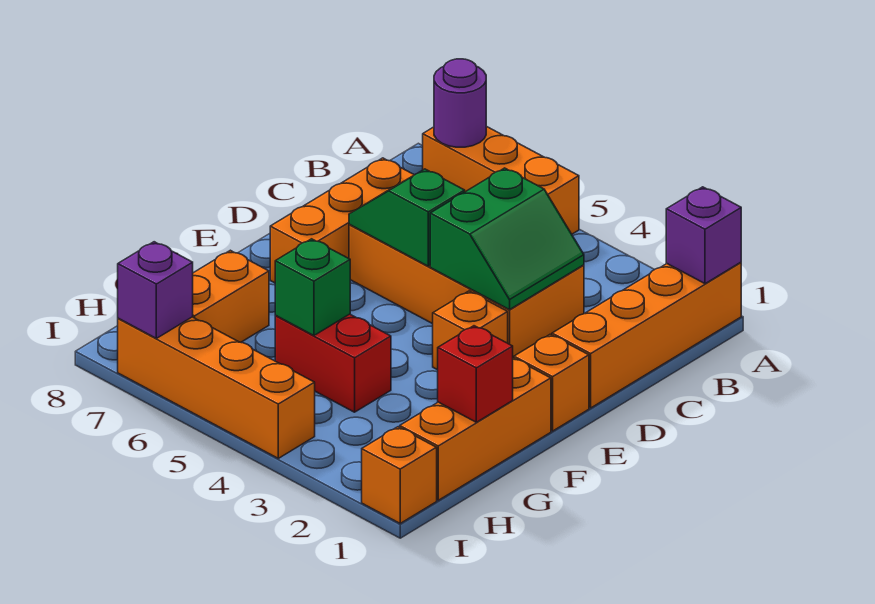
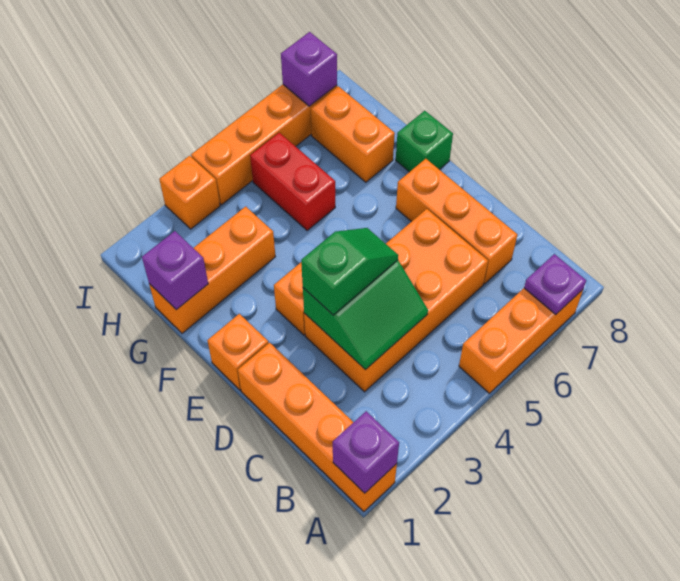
purple 1x1 round brick [434,59,486,147] -> purple 1x1 plate [524,254,586,315]
green 2x2 slope [430,168,584,310] -> green 2x2 slope turned to [303,260,428,369]
green 1x2 slope [349,169,465,266] -> green 1x2 slope moved to [301,228,398,315]
orange 1x3 brick [400,358,551,500] -> orange 1x3 brick turned to [149,206,275,333]
red 1x1 brick [438,326,513,422] -> purple 1x1 brick [142,231,208,310]
red 1x2 brick [275,314,391,412] -> red 1x2 brick turned to [250,133,335,230]
green 1x1 brick [275,239,350,336] -> green 1x1 brick moved to [396,111,453,172]
orange 1x1 brick [362,427,437,523] -> orange 1x1 brick moved to [159,156,220,229]

